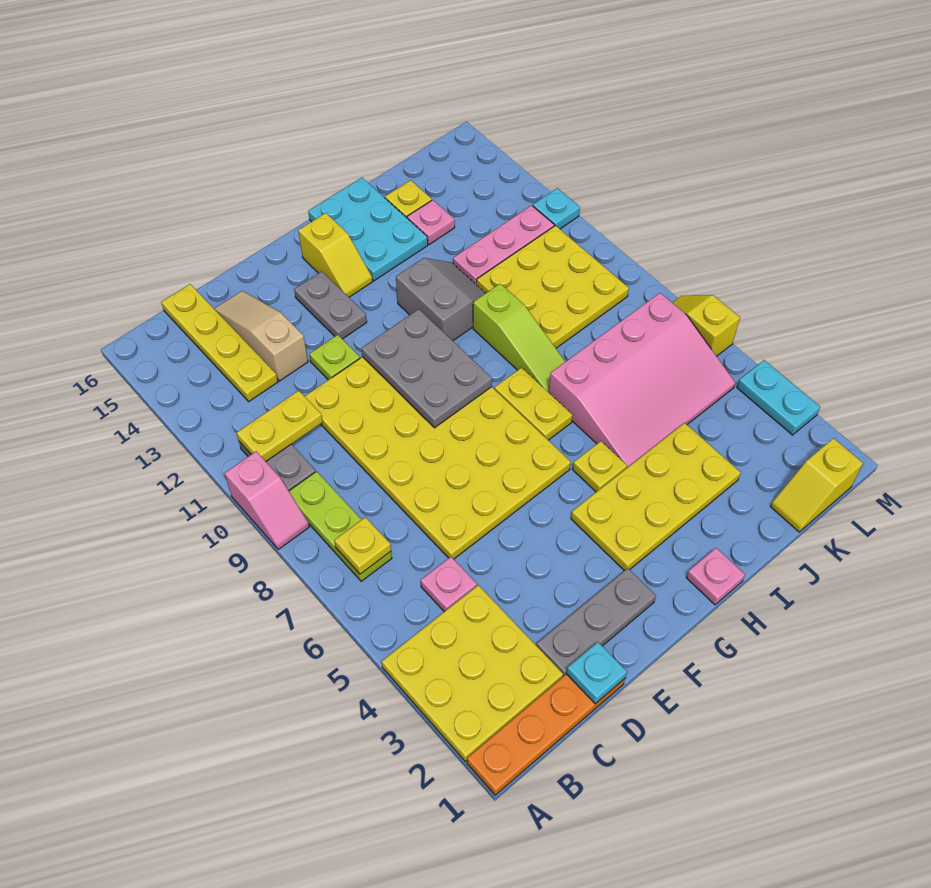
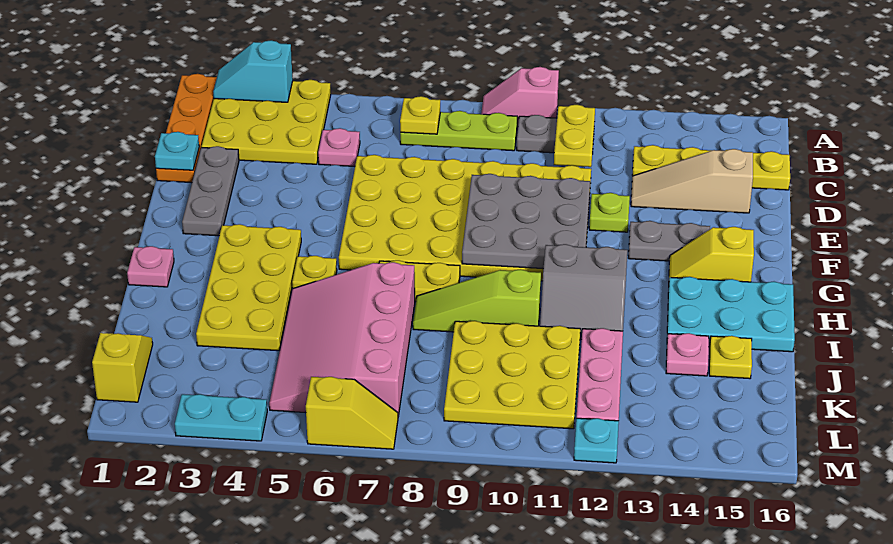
none -> cyan 1x2 slope [213,40,293,102]
tan 1x3 slope [214,291,308,381] -> tan 1x3 slope turned to [631,149,753,213]
grey 2x3 plate [361,309,492,428] -> grey 3x3 plate [462,174,590,269]

